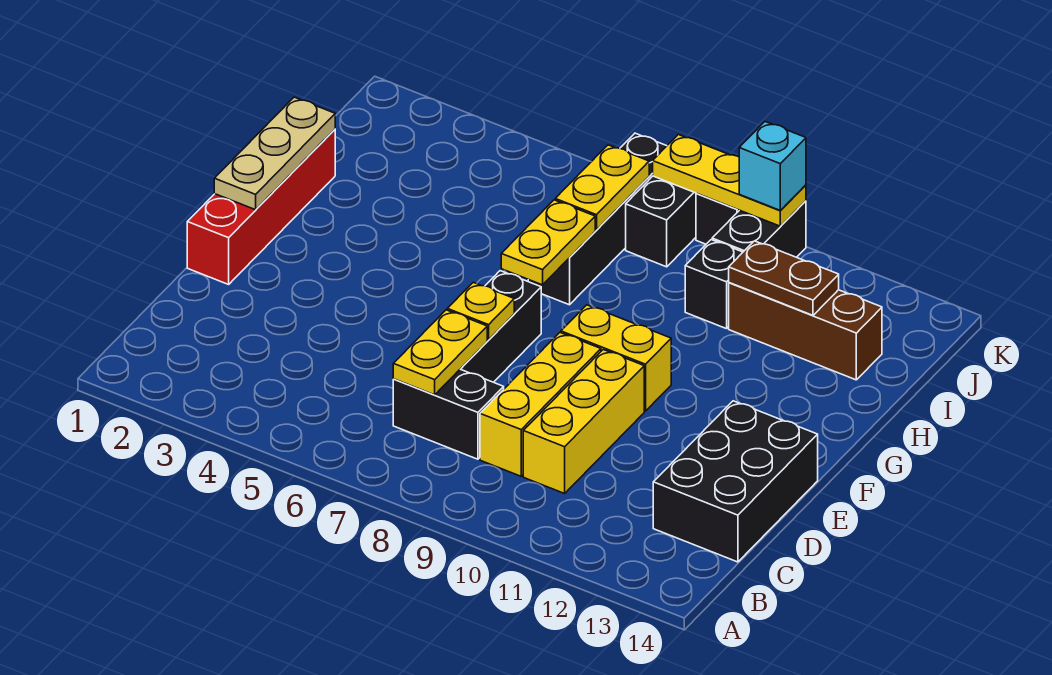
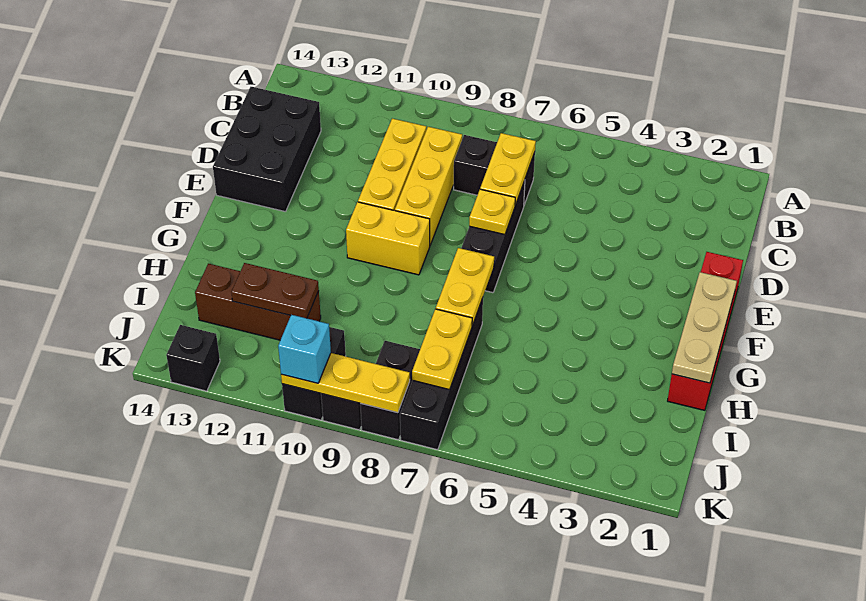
black 1x1 brick [685,240,743,329] -> black 1x1 brick moved to [166,325,220,391]

